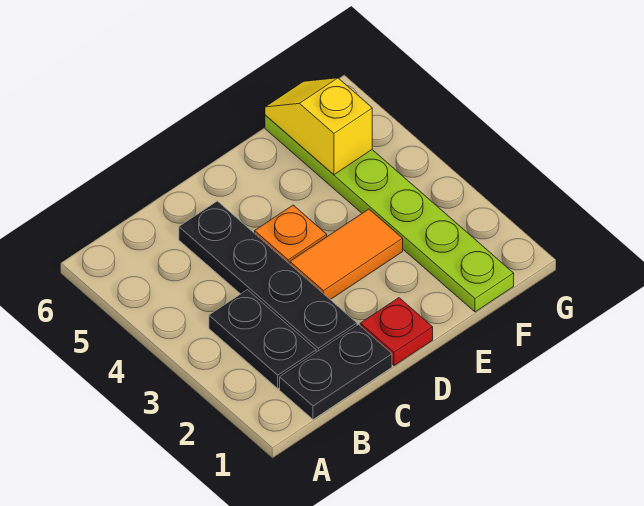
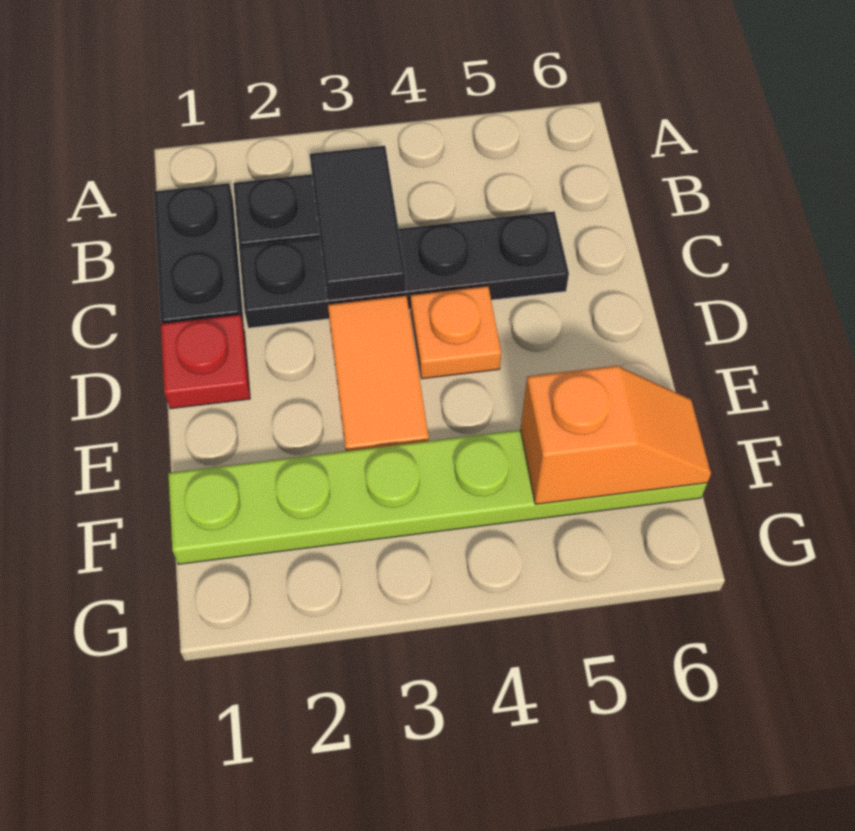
none -> black 1x2 tile [310,146,406,301]
yellow 1x2 slope [265,78,372,175] -> orange 1x2 slope [520,366,711,504]

